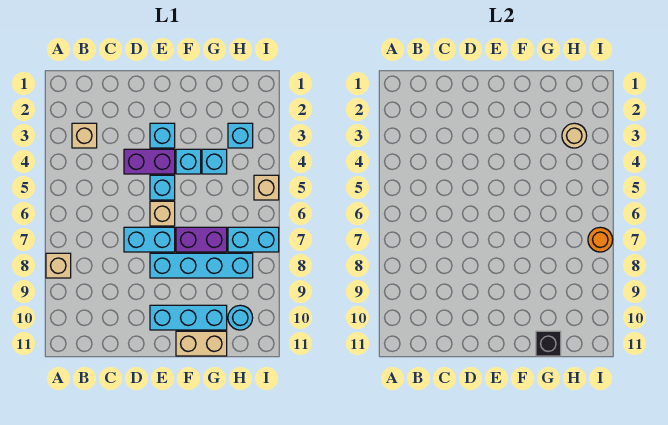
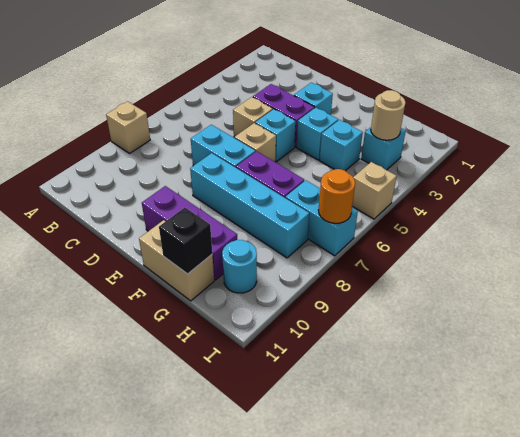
tan 1x1 brick [72,123,97,148] -> tan 1x1 brick moved to [233,97,273,137]
cyan 1x3 brick [150,305,227,330] -> purple 1x3 brick [142,186,237,280]

